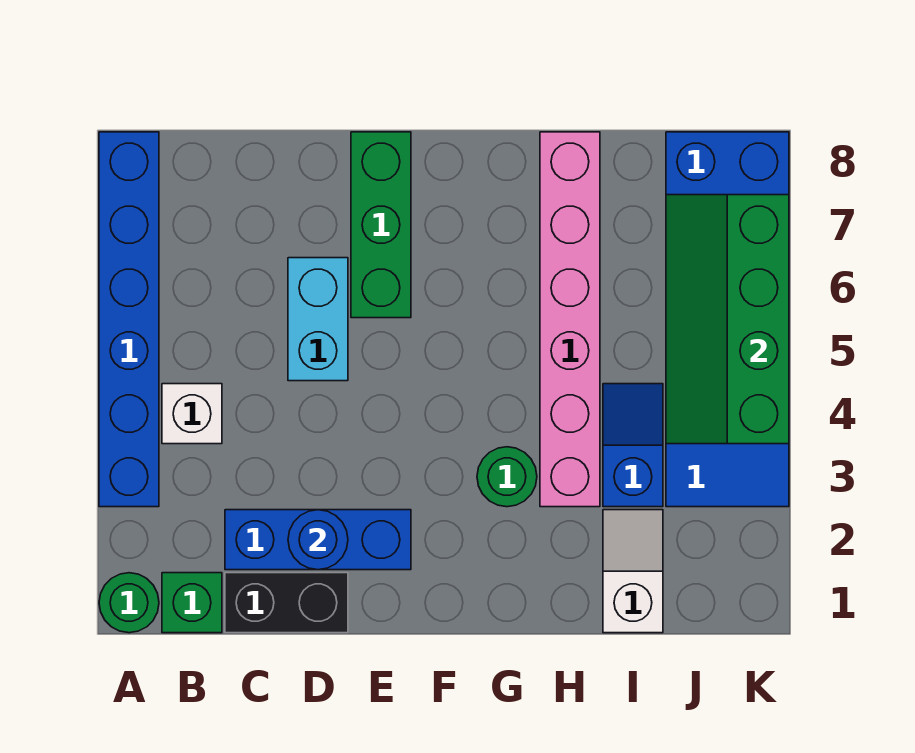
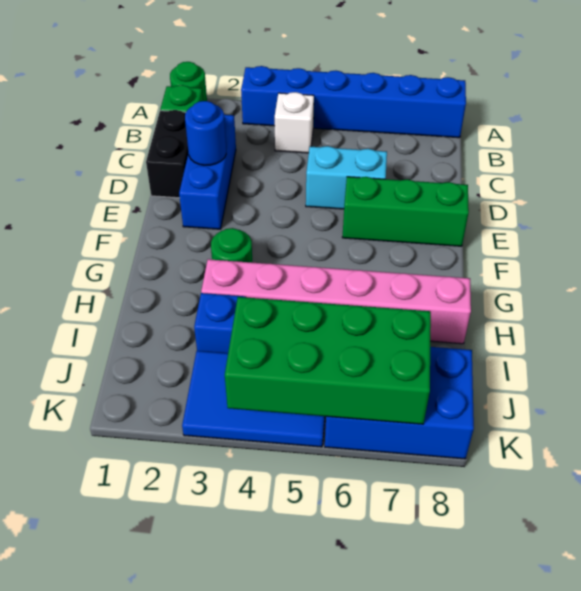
white 1x2 slope [603,510,663,633] -> none
green 2x4 slope [666,195,789,444] -> green 2x4 brick [225,297,431,424]

